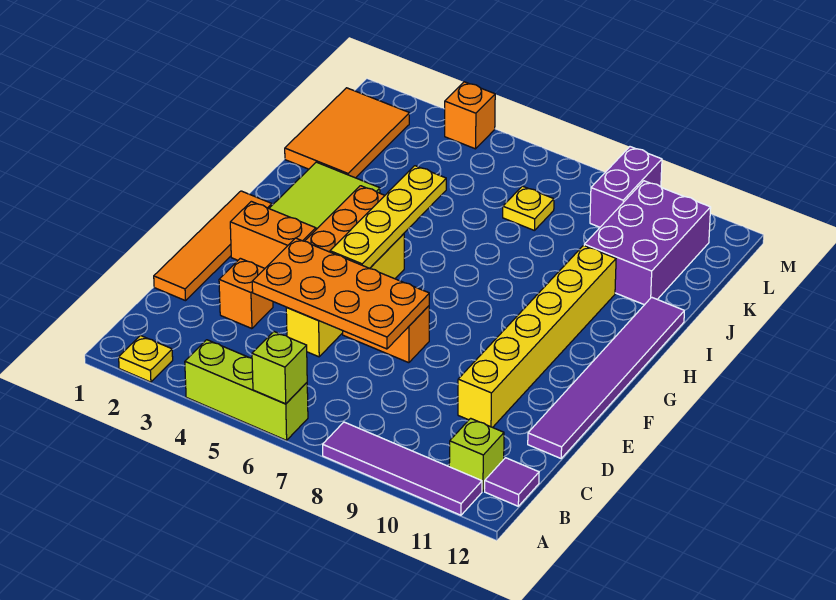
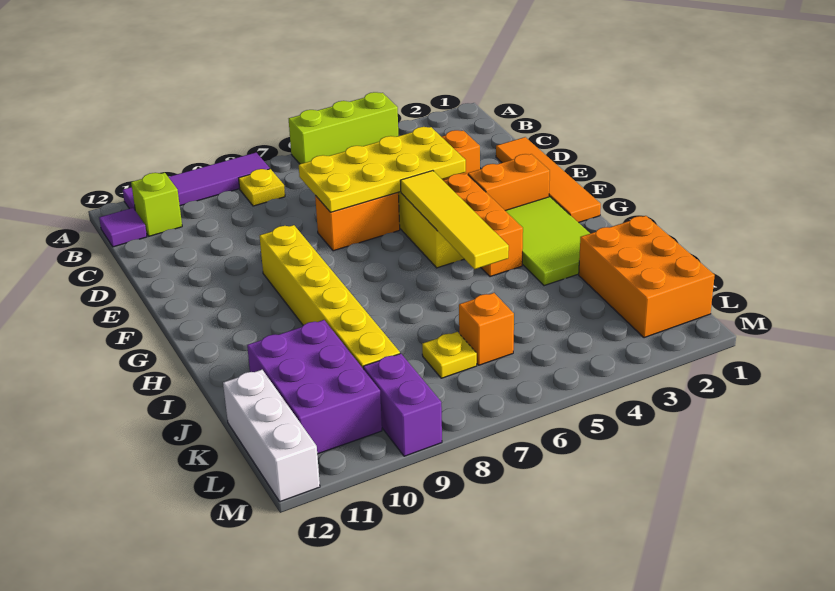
yellow 1x1 plate [119,336,173,382] -> yellow 1x1 plate moved to [239,169,285,206]
lime 1x1 brick [252,332,307,404] -> none
orange 2x4 plate [252,238,429,349] -> yellow 2x4 plate [299,127,466,212]
yellow 1x6 brick [458,245,616,428] -> yellow 1x6 brick moved to [260,225,400,369]
purple 1x6 tile [528,297,684,458] -> none
yellow 1x4 plate [330,166,446,268] -> yellow 1x4 tile [400,171,509,269]
orange 2x3 tile [285,88,409,178] -> orange 2x3 brick [579,216,715,338]
none -> white 1x3 brick [223,370,320,502]
orange 1x1 brick [445,82,495,149] -> orange 1x1 brick moved to [459,293,514,365]

